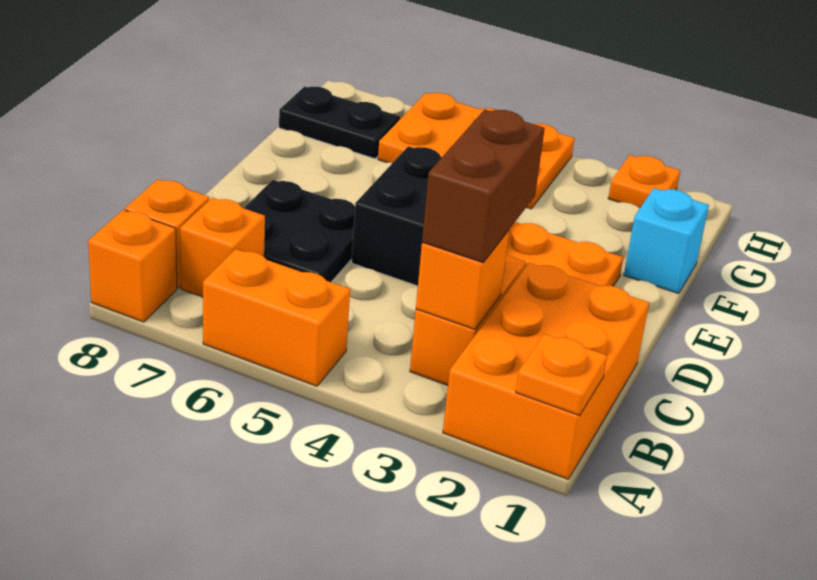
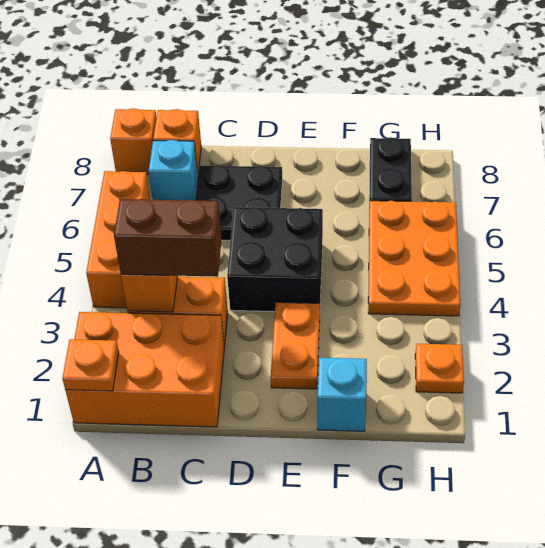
orange 1x2 brick [203,249,350,386] -> orange 1x3 brick [86,171,150,308]
orange 1x1 brick [180,198,265,297] -> cyan 1x1 brick [149,140,198,200]

